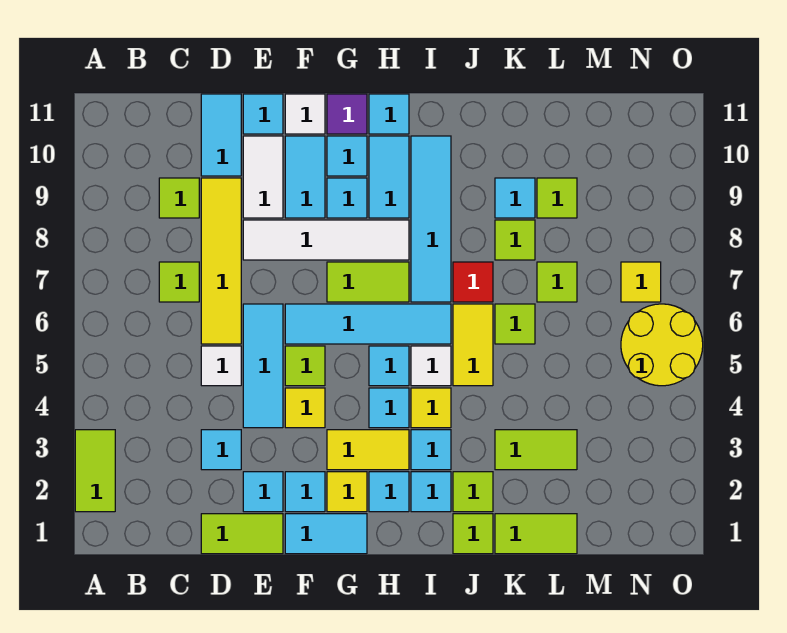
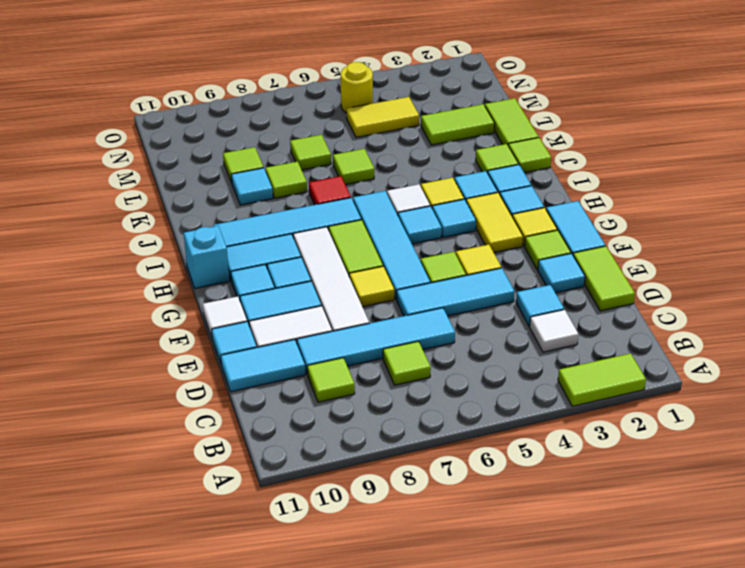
white 1x1 tile [201,346,241,386] -> white 1x1 tile moved to [530,310,578,352]
yellow 1x4 tile [201,178,241,344] -> cyan 1x4 tile [297,308,455,375]
cyan 1x1 tile [285,472,325,512] -> lime 1x1 tile [525,230,571,270]
purple 1x1 tile [327,94,367,134] -> none
cyan 1x1 tile [369,94,409,134] -> cyan 1x1 brick [184,226,229,288]
yellow 1x2 tile [453,304,493,386] -> yellow 1x2 tile moved to [347,97,419,138]
lime 1x2 tile [495,430,577,470] -> lime 1x2 tile turned to [421,104,495,145]
yellow 2x2 round brick [621,304,703,386] -> yellow 1x1 round brick [341,62,373,113]
yellow 1x1 tile [621,262,661,302] -> yellow 1x1 tile moved to [349,266,394,307]

